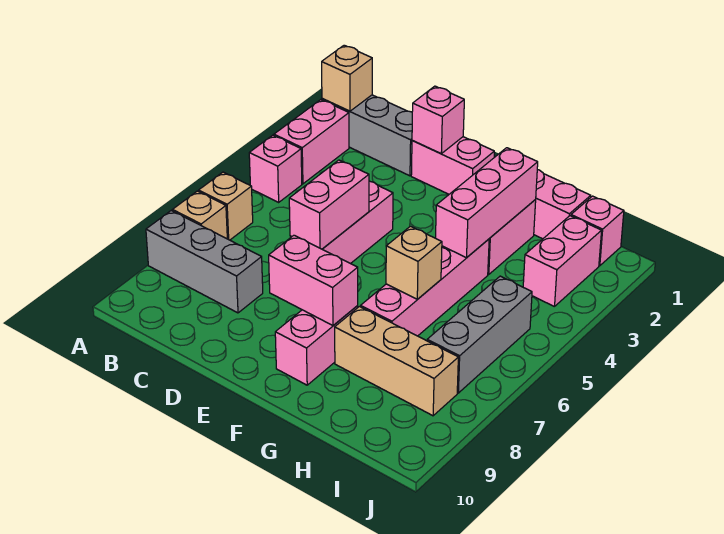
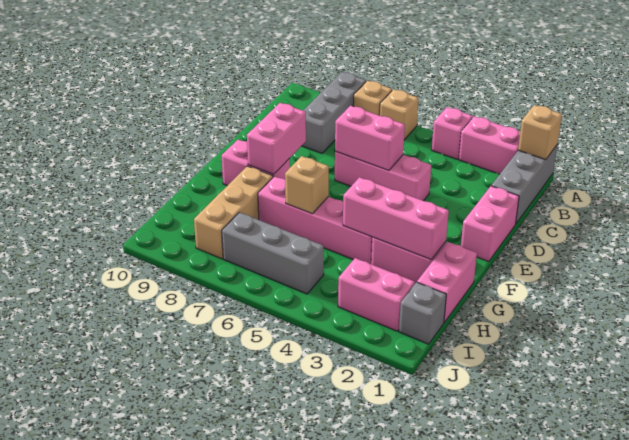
pink 1x1 brick [412,86,464,154] -> none
pink 1x1 brick [571,196,624,266] -> grey 1x1 brick [399,282,446,344]

